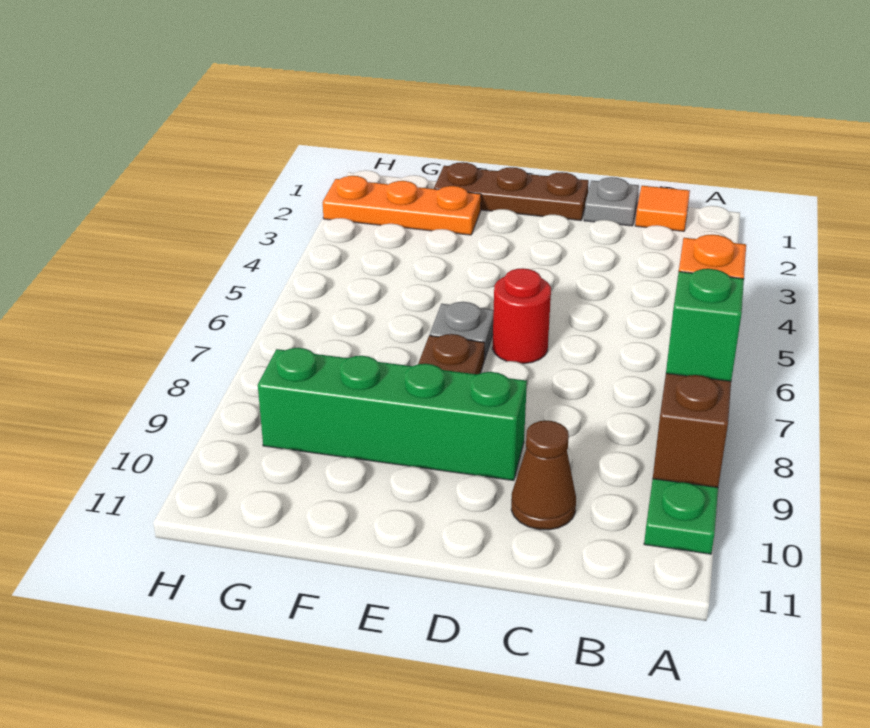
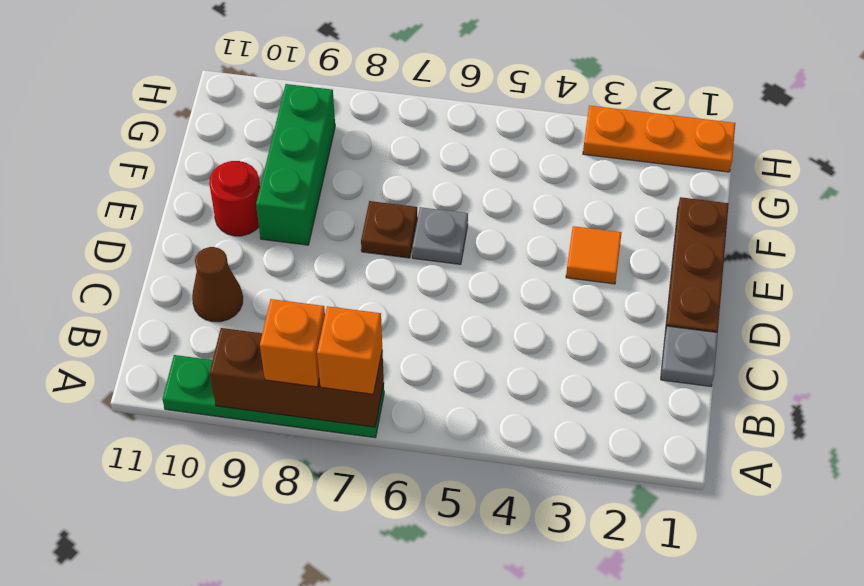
green 1x1 brick [666,269,744,381] -> orange 1x1 brick [260,299,325,387]
orange 1x1 tile [635,186,690,231] -> orange 1x1 tile moved to [566,226,621,284]
red 1x1 round brick [492,268,551,364] -> red 1x1 round brick moved to [209,161,260,236]
green 1x4 brick [258,348,527,481] -> green 1x3 brick [256,84,335,245]
orange 1x3 plate [323,176,481,235] -> orange 1x3 plate turned to [583,106,735,172]

